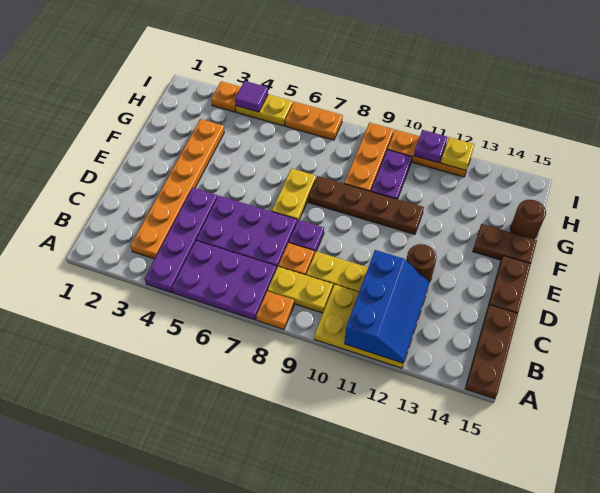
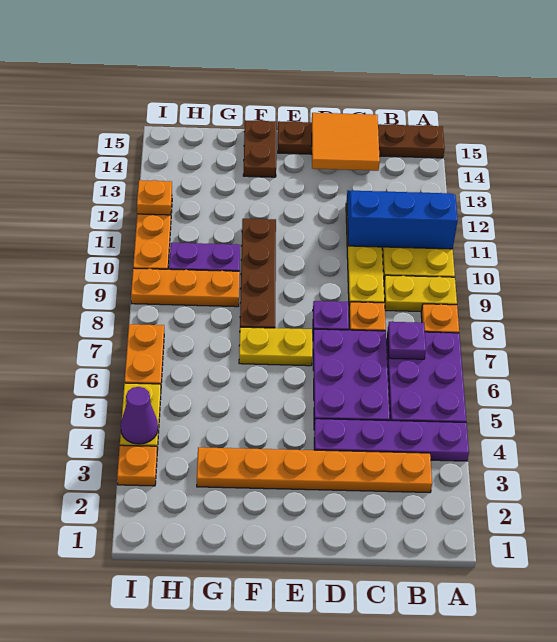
yellow 1x2 plate [268,267,333,313] -> yellow 1x2 plate turned to [384,275,457,312]
none -> orange 2x2 tile [312,113,380,171]
brown 1x1 round brick [406,244,437,282] -> none
brown 1x1 round brick [510,200,546,239] -> none
purple 1x1 tile [235,81,268,112] -> purple 1x1 cone [121,387,158,444]
purple 1x1 plate [414,130,447,163] -> purple 1x1 plate moved to [388,322,426,359]
yellow 1x1 plate [441,137,474,170] -> orange 1x1 plate [137,180,172,215]

